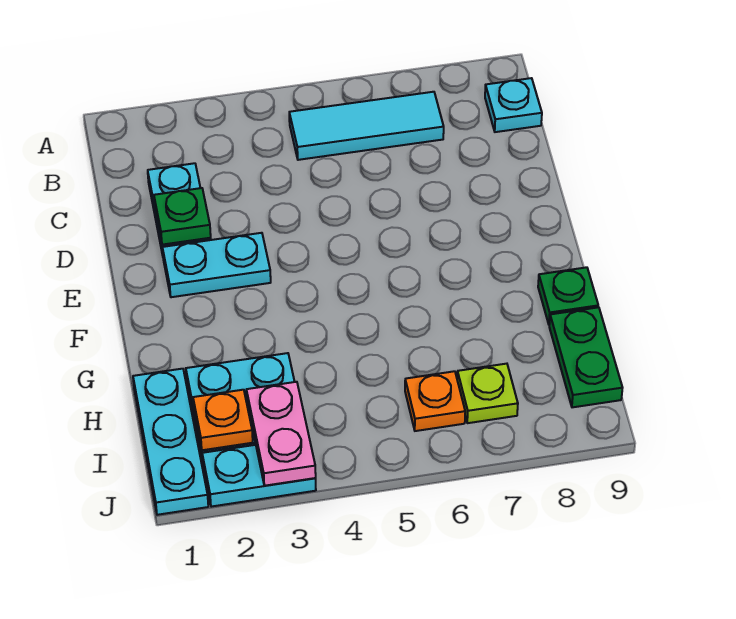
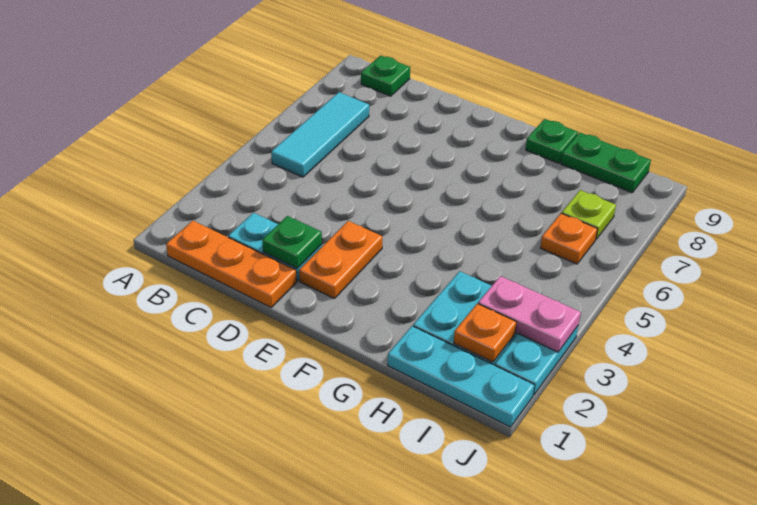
none -> orange 1x3 plate [166,221,297,307]
cyan 1x1 plate [485,78,542,132] -> green 1x1 plate [361,56,410,96]
cyan 1x2 plate [162,233,271,297] -> orange 1x2 plate [299,221,382,298]

